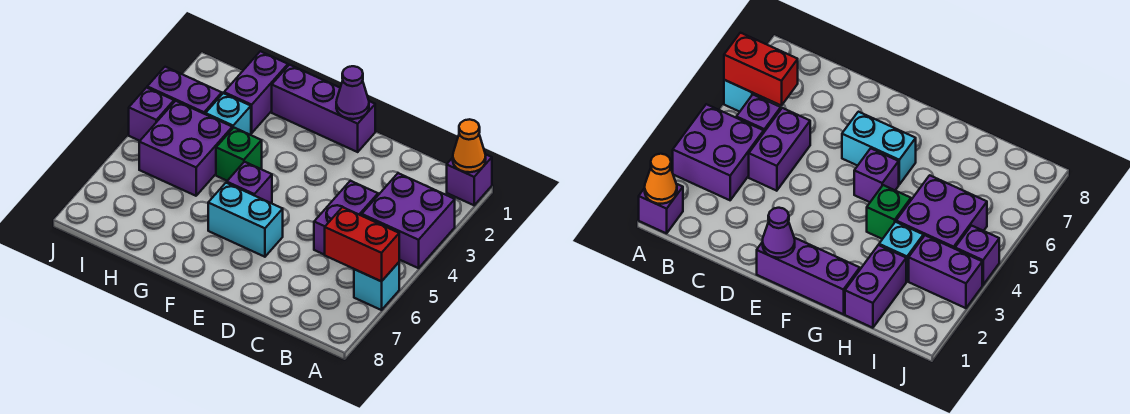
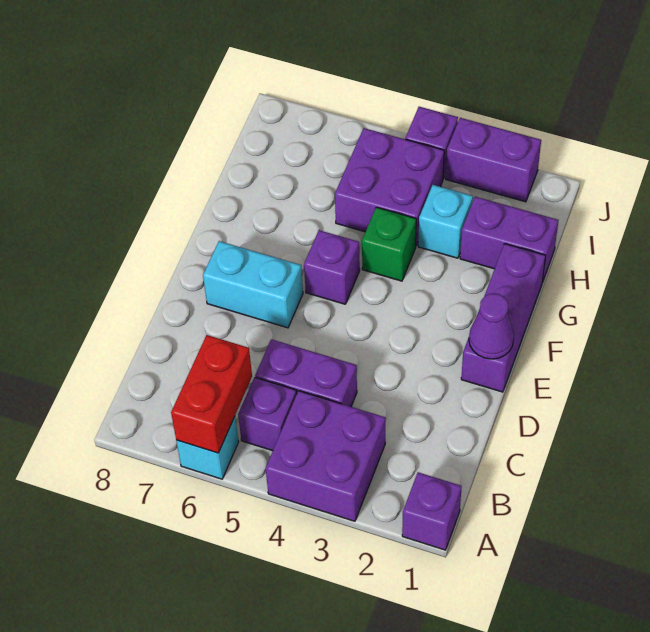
orange 1x1 cone [453,119,486,172] -> none
cyan 1x2 brick [208,183,283,257] -> cyan 1x2 brick turned to [203,241,303,328]
purple 1x2 brick [147,67,222,114] -> purple 1x2 brick turned to [446,118,541,202]

